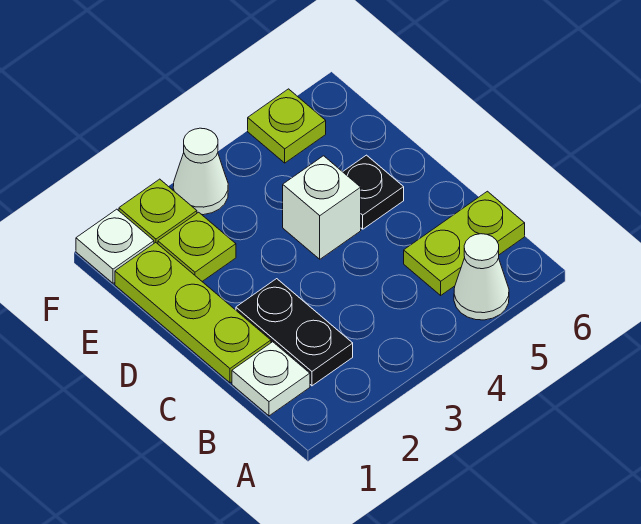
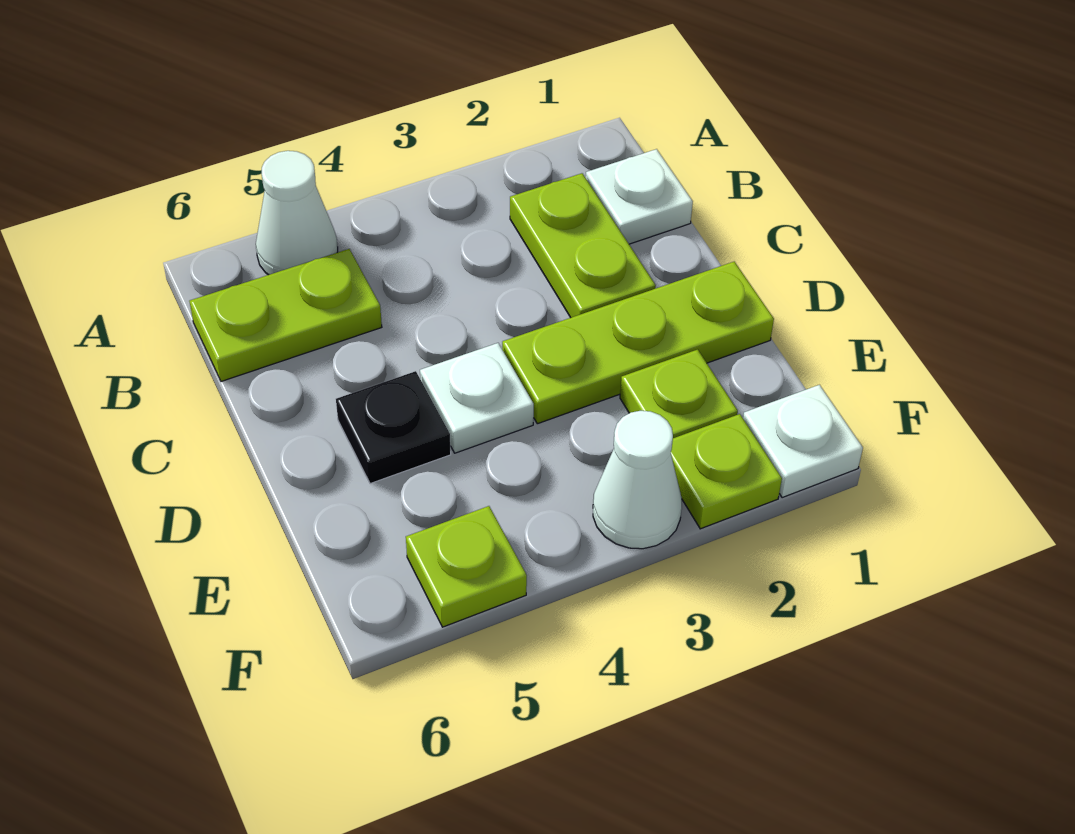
black 1x2 plate [236,279,353,386] -> lime 1x2 plate [510,173,656,318]
lime 1x3 plate [115,243,271,383] -> lime 1x3 plate turned to [502,262,774,424]
white 1x1 brick [283,156,361,259] -> white 1x1 plate [420,343,534,453]

